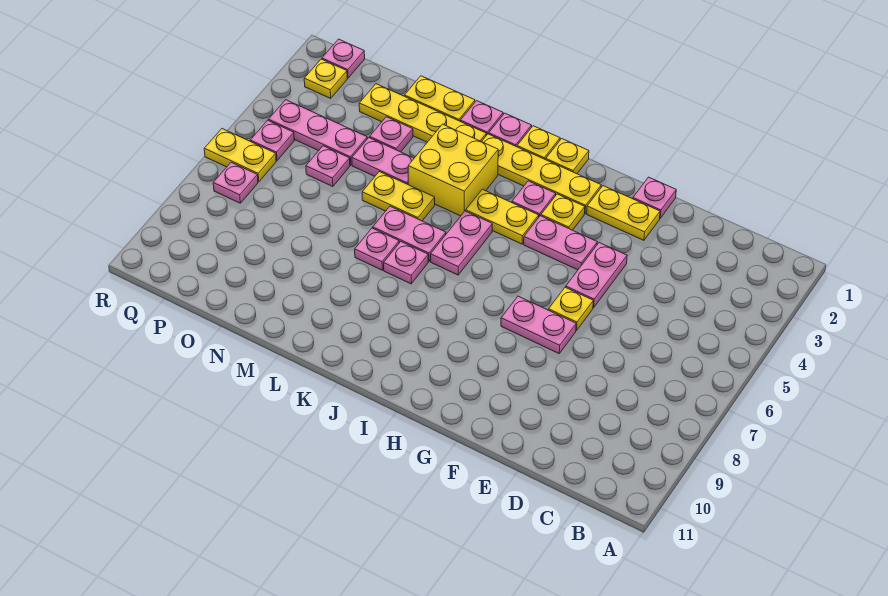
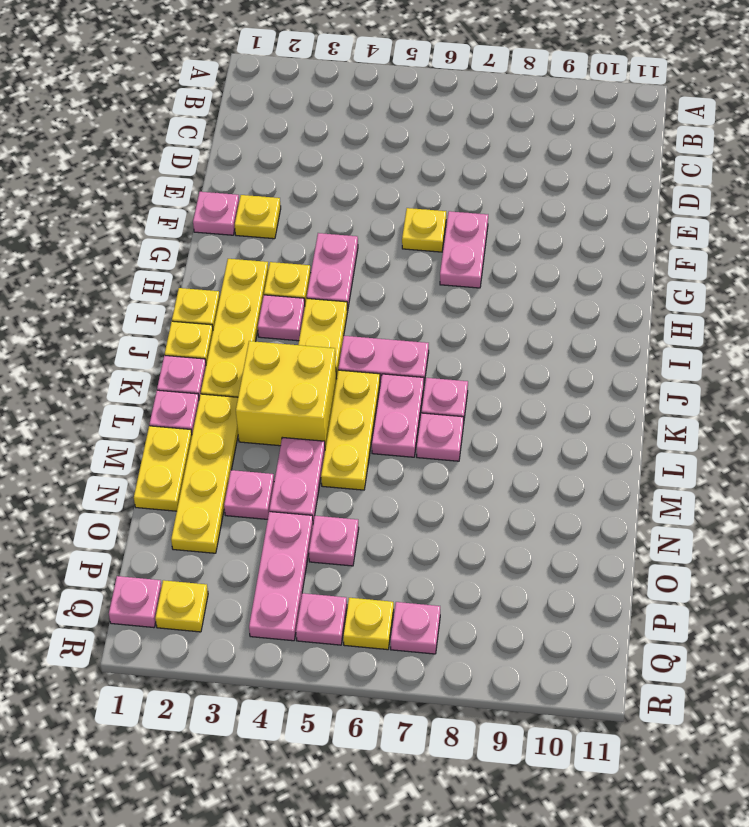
yellow 1x2 plate [587,186,660,240] -> yellow 1x1 plate [235,195,281,239]
pink 1x2 plate [566,243,627,308] -> none
yellow 1x2 plate [362,172,435,221] -> yellow 1x3 plate [321,370,380,490]
yellow 1x2 plate [204,129,276,182] -> yellow 1x1 plate [343,598,394,650]

